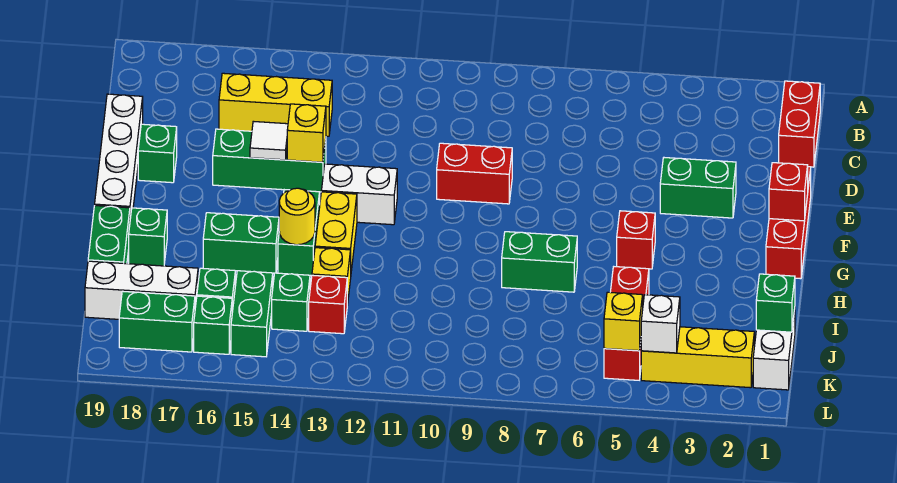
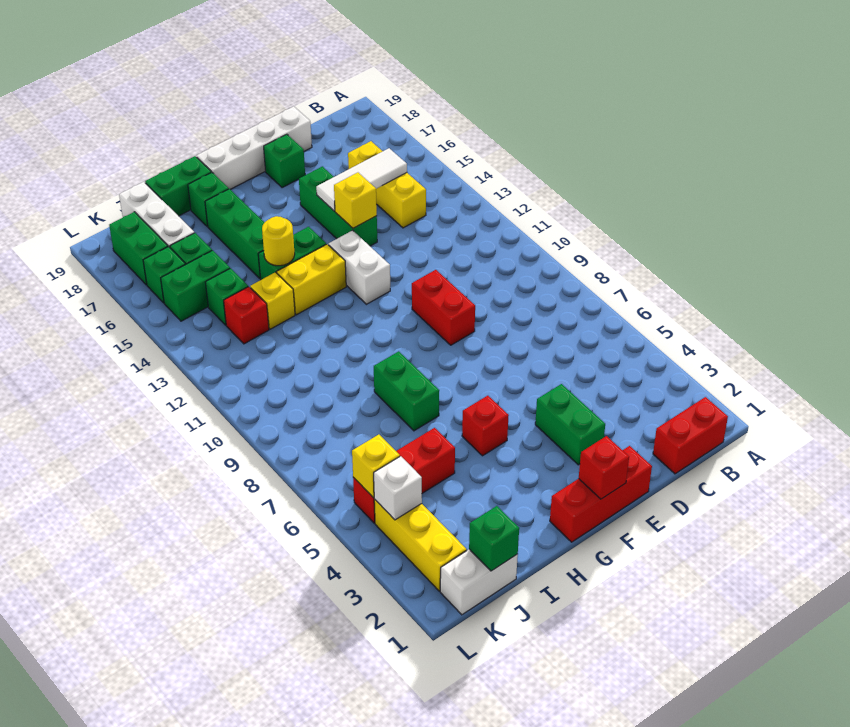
white 1x1 tile [250,121,288,160] -> white 1x3 tile [316,148,407,211]
green 1x2 brick [203,213,279,273] -> green 1x3 brick [205,189,265,278]

